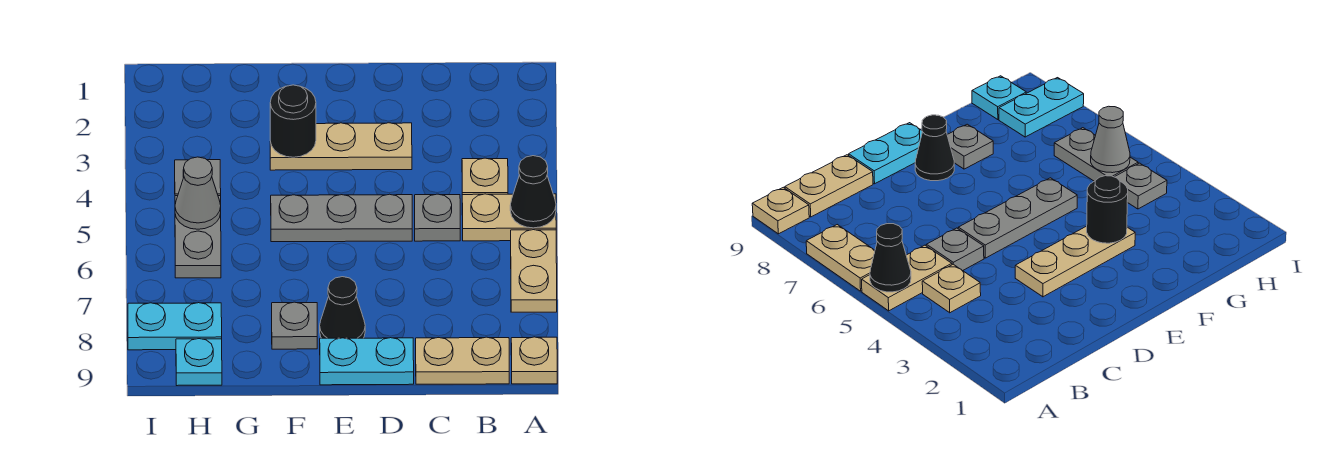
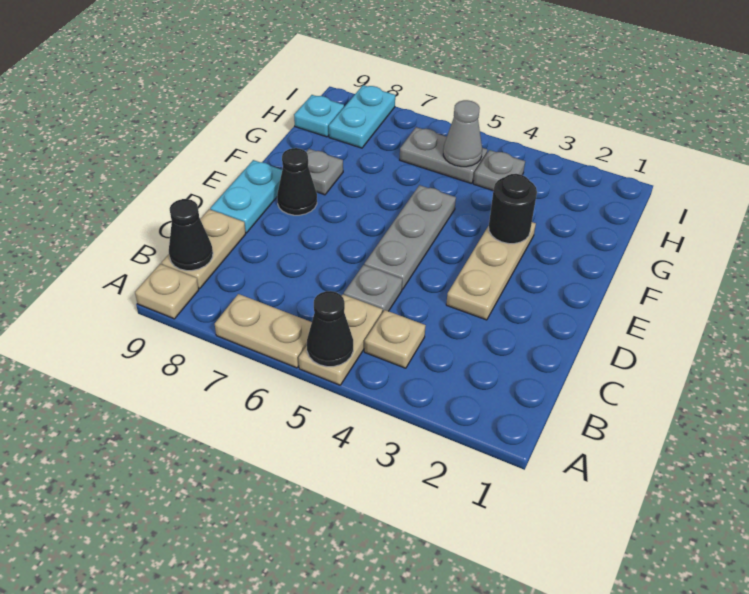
none -> black 1x1 cone [169,199,213,271]

